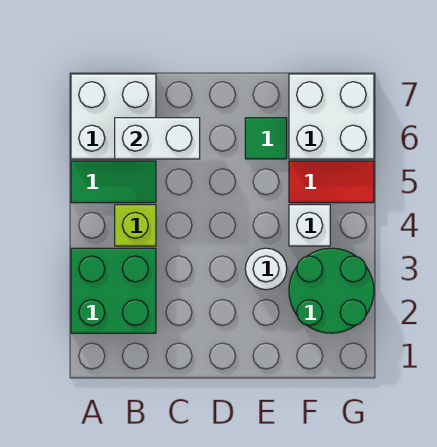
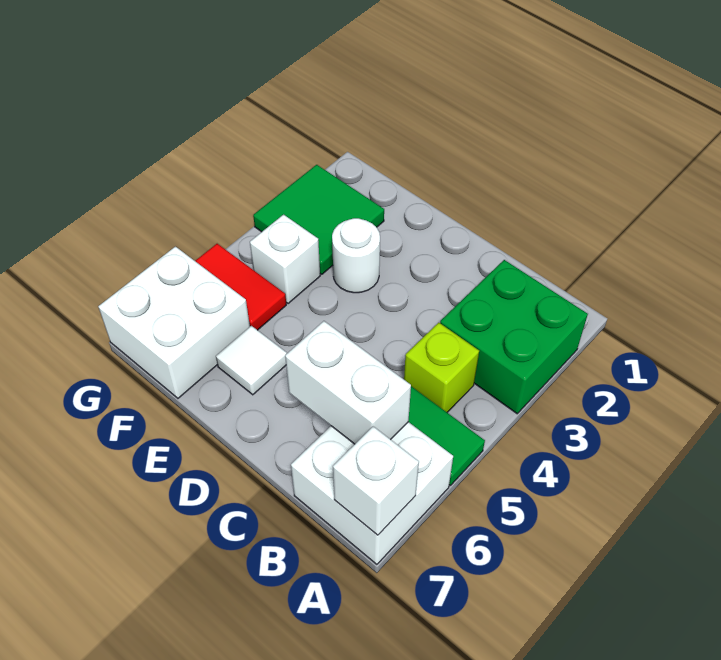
none -> white 1x1 brick [333,426,419,535]
green 1x1 tile [245,118,287,159] -> white 1x1 tile [216,326,287,395]
green 2x2 round brick [289,248,374,333] -> green 2x2 tile [253,165,384,274]

